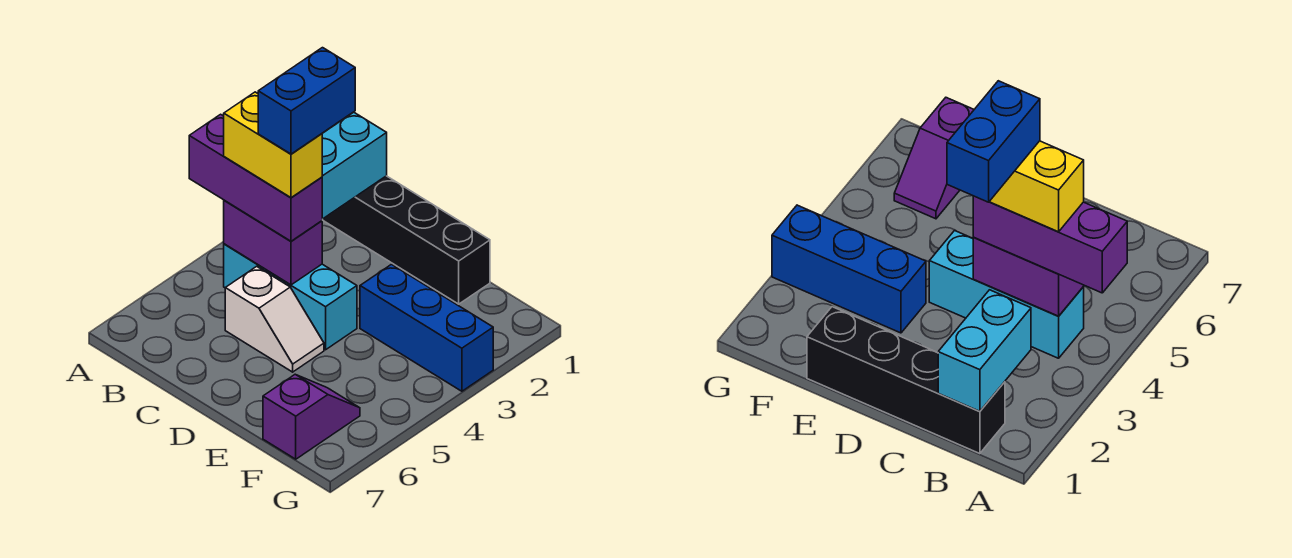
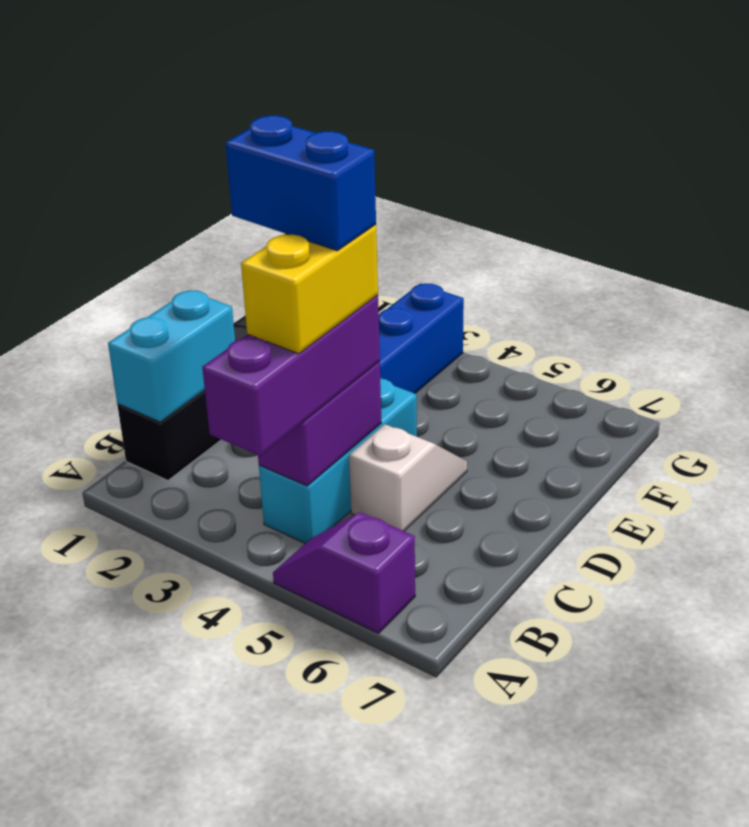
cyan 1x2 brick [322,112,387,219] -> cyan 1x2 brick turned to [108,290,235,422]
purple 1x2 slope [263,375,360,459] -> purple 1x2 slope moved to [273,512,415,633]

